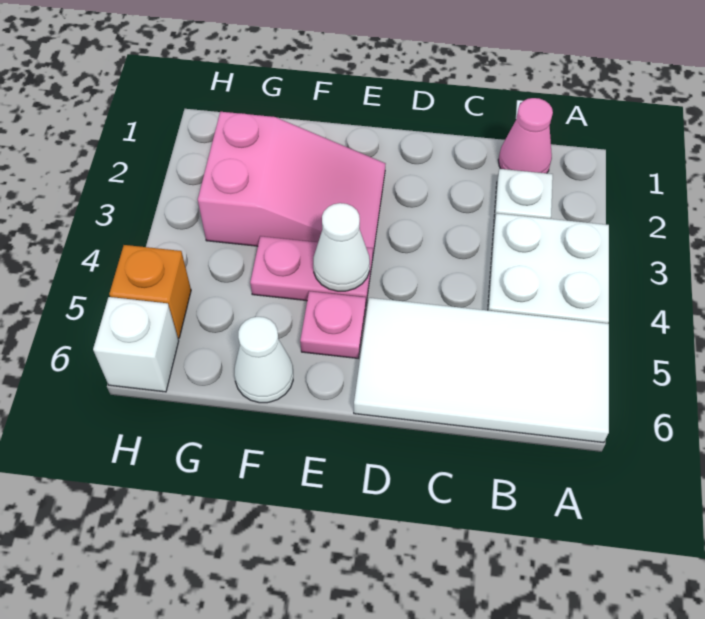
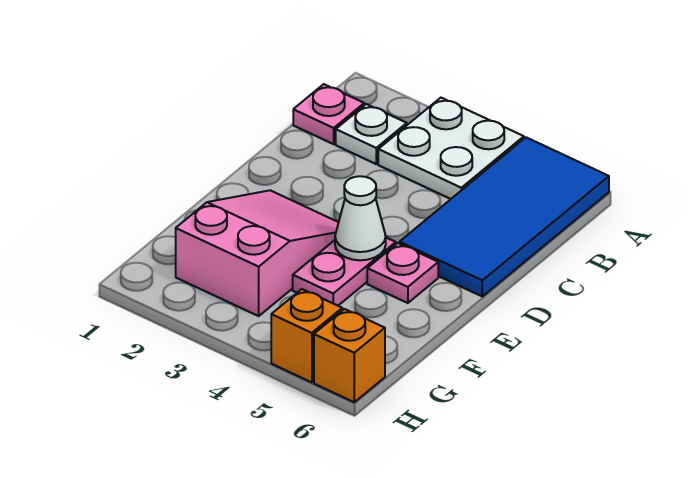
white 2x4 tile [354,298,609,443] -> blue 2x4 tile [399,137,609,296]
pink 1x1 cone [498,98,553,173] -> pink 1x1 plate [293,84,364,144]
white 1x1 cone [234,317,293,403] -> none
white 1x1 brick [93,297,179,392] -> orange 1x1 brick [314,309,385,402]

